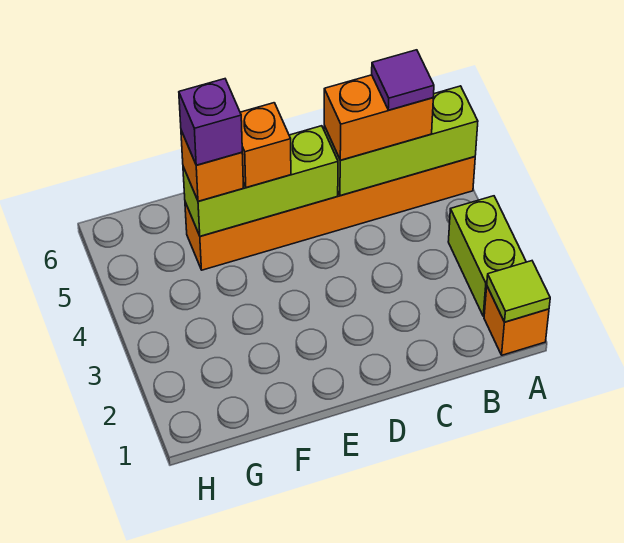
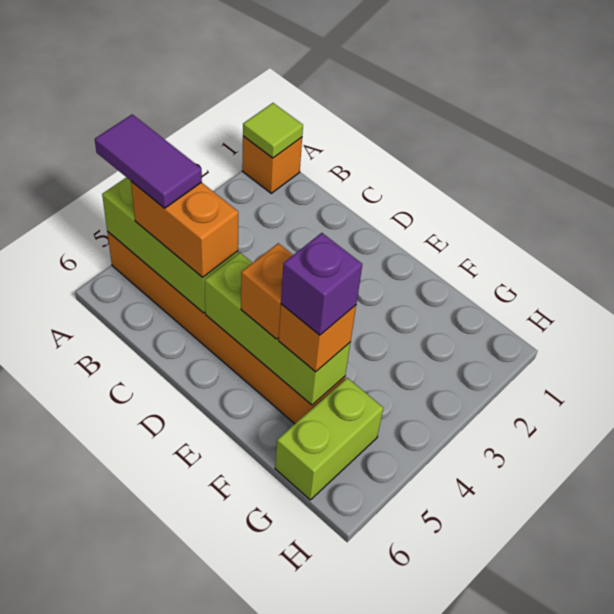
lime 1x2 brick [448,196,526,316] -> lime 1x2 brick moved to [275,378,383,500]
purple 1x1 tile [372,50,434,110] -> purple 1x2 tile [95,114,202,208]

